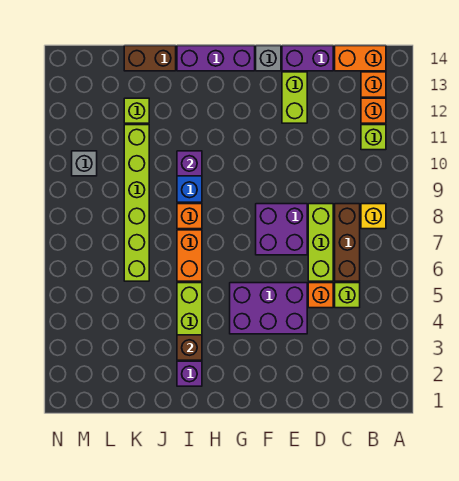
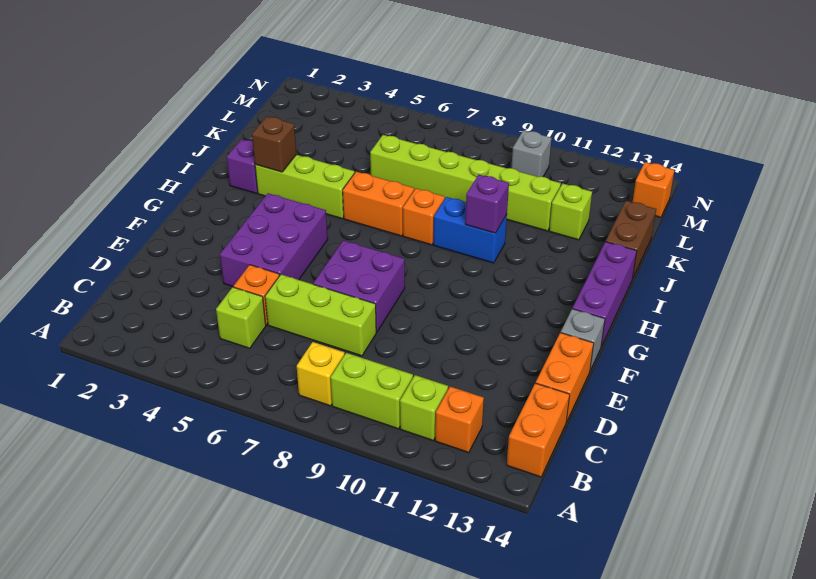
orange 1x1 brick [361,72,386,97] -> orange 1x1 brick moved to [633,162,674,217]
brown 1x3 brick [335,204,360,281] -> none
purple 1x2 brick [282,46,333,71] -> orange 1x2 brick [536,333,594,422]
lime 1x2 brick [282,72,307,123] -> lime 1x2 brick moved to [331,353,413,429]

